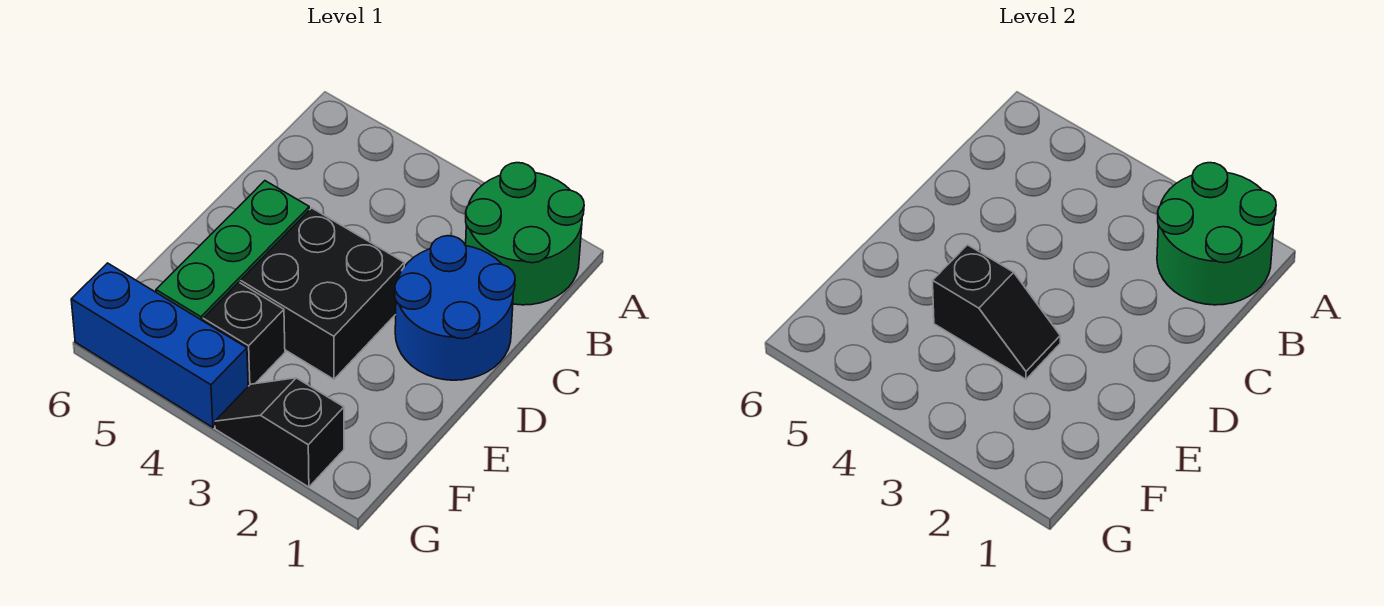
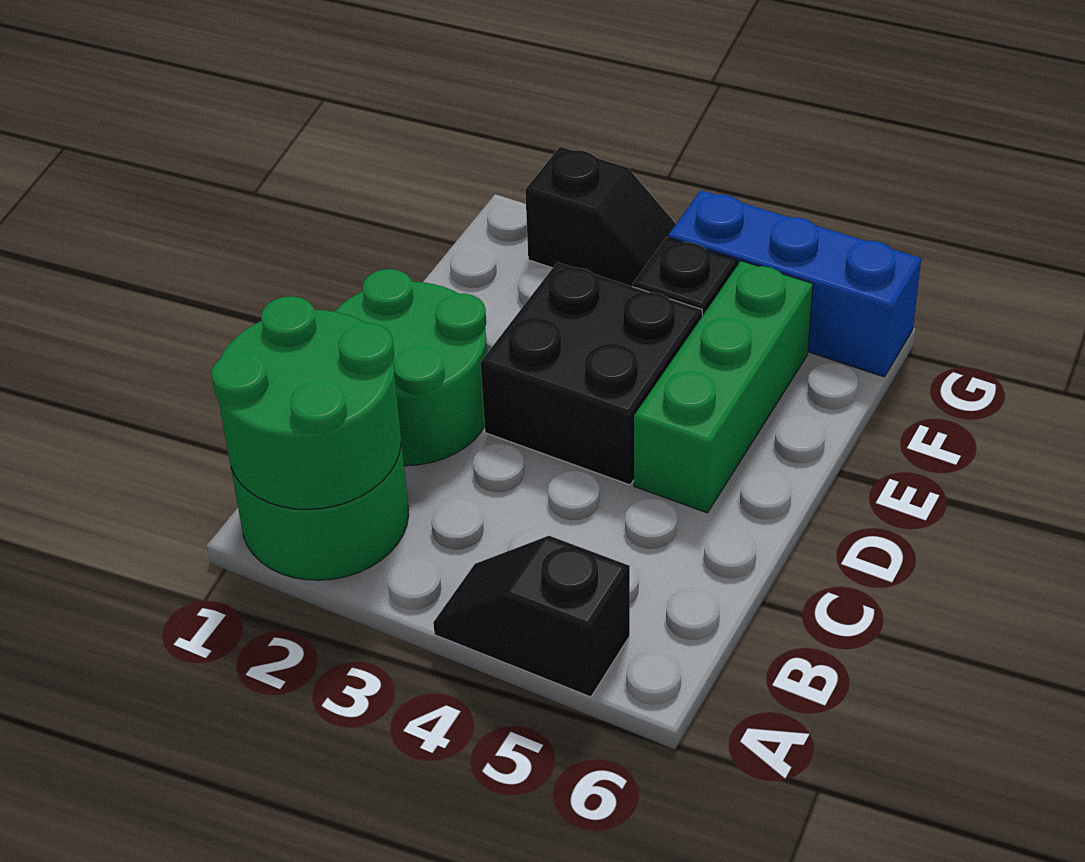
blue 2x2 round brick [395,236,515,380] -> green 2x2 round brick [334,269,487,466]
black 1x2 slope [933,245,1060,379] -> black 1x2 slope moved to [433,536,630,697]

